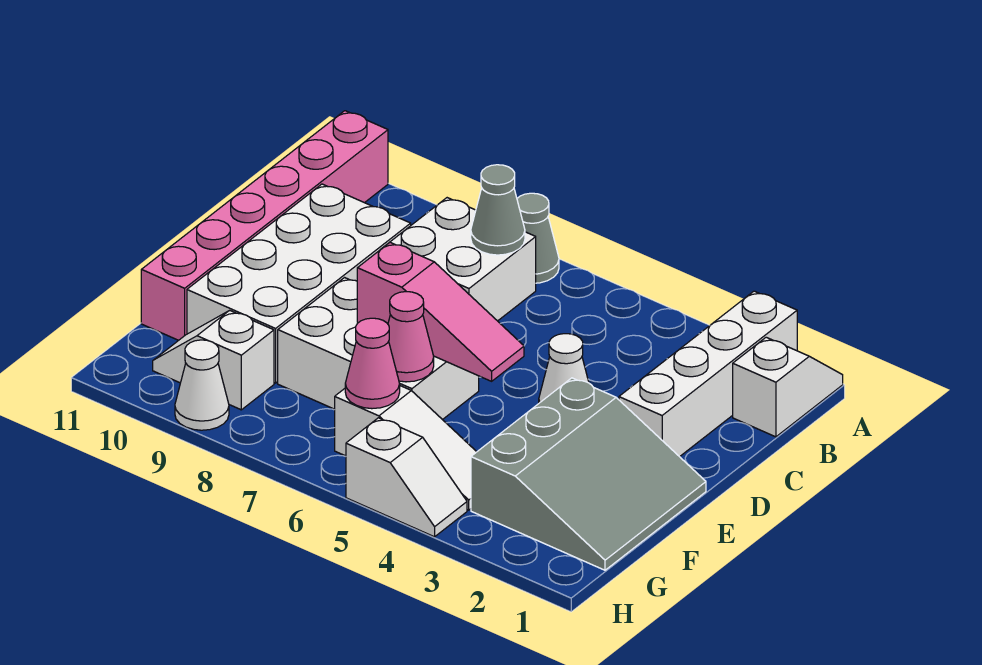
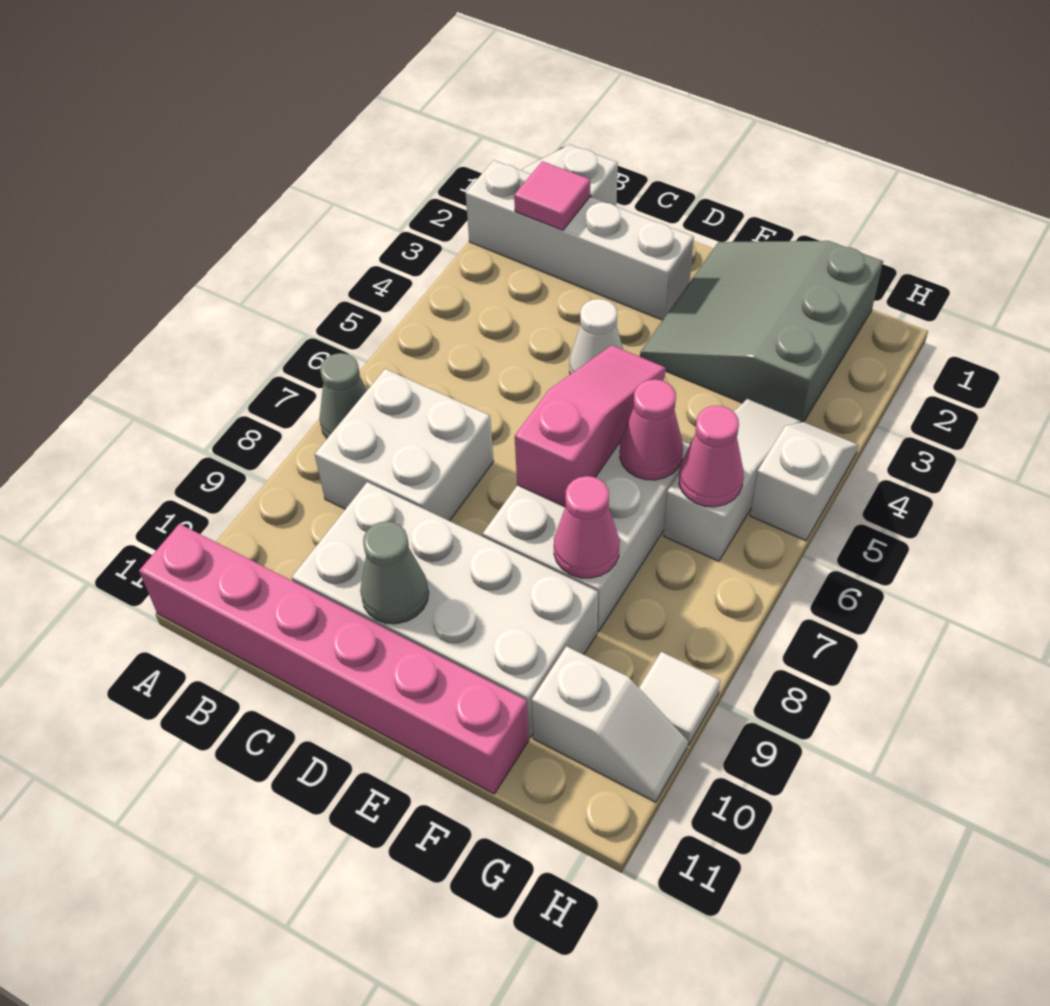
none -> pink 1x1 tile [514,161,590,230]
grey 1x1 cone [471,165,525,255] -> grey 1x1 cone moved to [360,522,429,624]
grey 3x3 slope [471,378,706,570] -> grey 3x3 slope turned to [640,241,883,422]
none -> pink 1x1 cone [554,476,620,578]
white 1x2 slope [153,310,274,410] -> white 1x2 slope turned to [532,646,688,802]
white 1x1 cone [175,340,229,430] -> white 1x1 tile [639,652,721,745]

